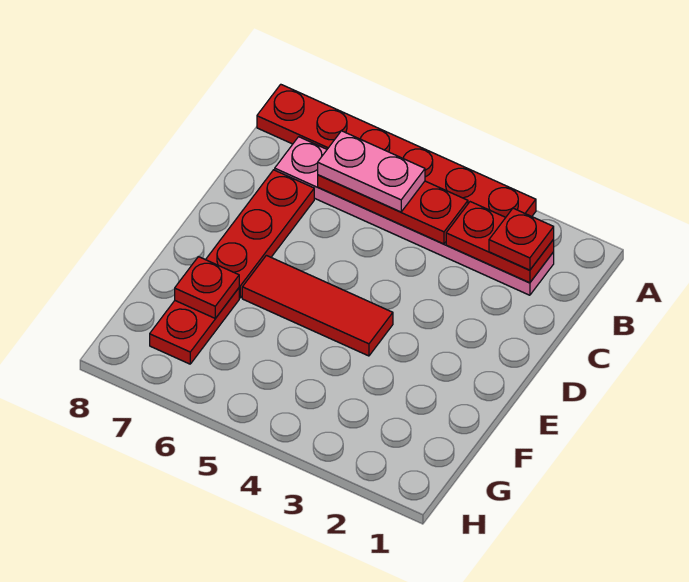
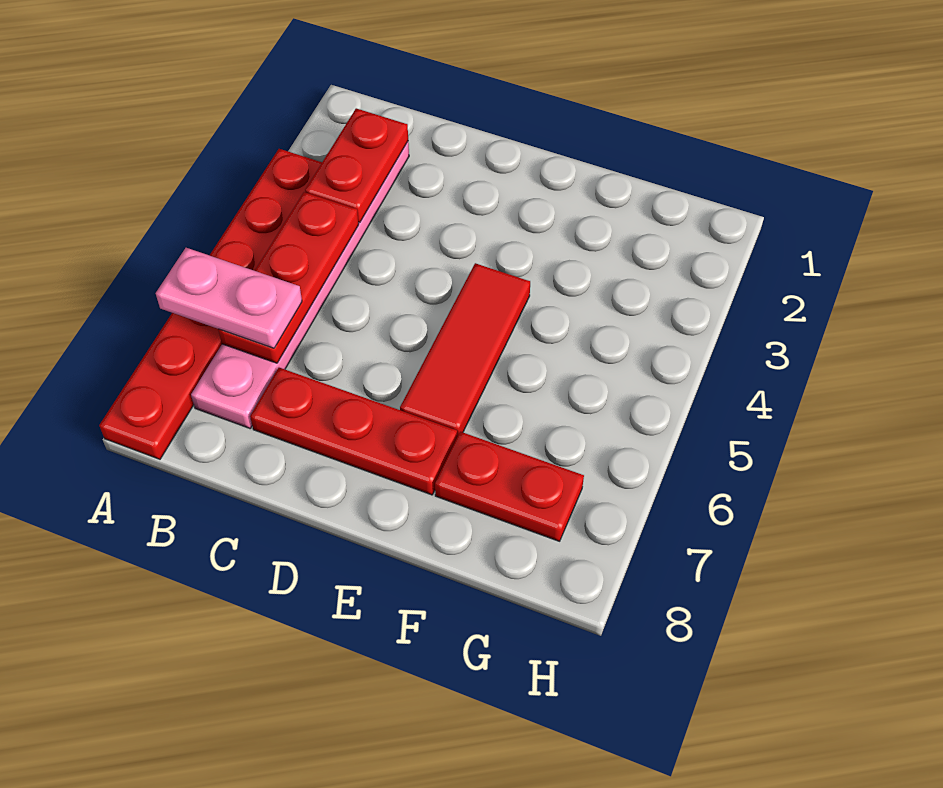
red 1x1 plate [489,208,554,270] -> none
pink 1x2 plate [318,131,425,212] -> pink 1x2 plate turned to [156,248,302,348]
red 1x1 plate [175,257,239,318] -> none

